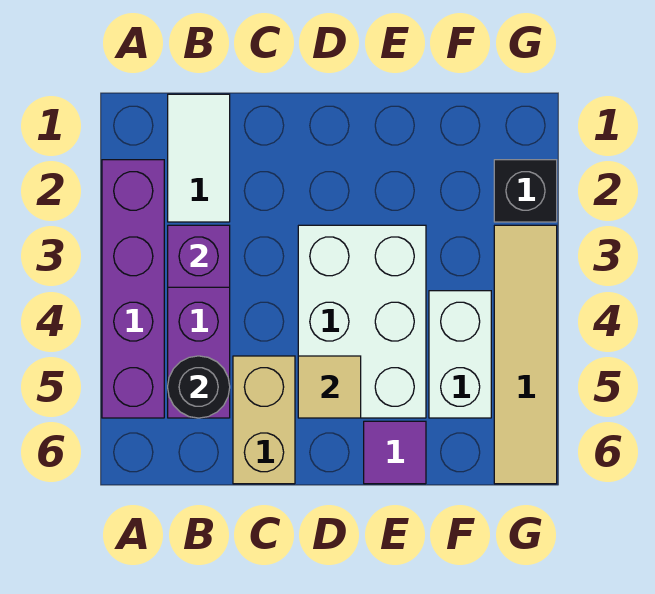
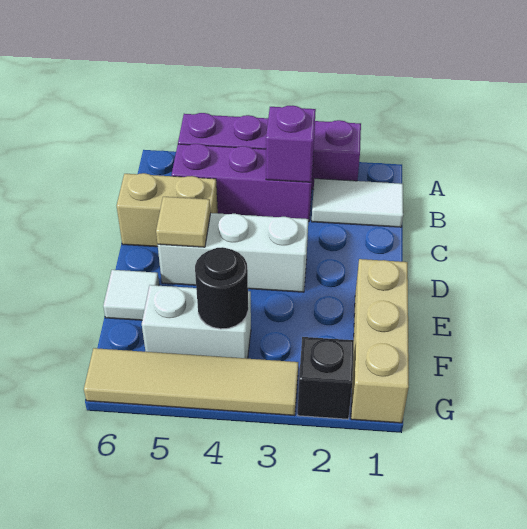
black 1x1 round brick [168,356,230,418] -> black 1x1 round brick moved to [195,247,248,329]
white 2x3 brick [298,225,426,418] -> white 1x3 brick [158,213,308,292]
none -> tan 1x3 brick [351,259,409,423]
purple 1x1 tile [364,421,426,484] -> white 1x1 tile [103,270,159,320]

